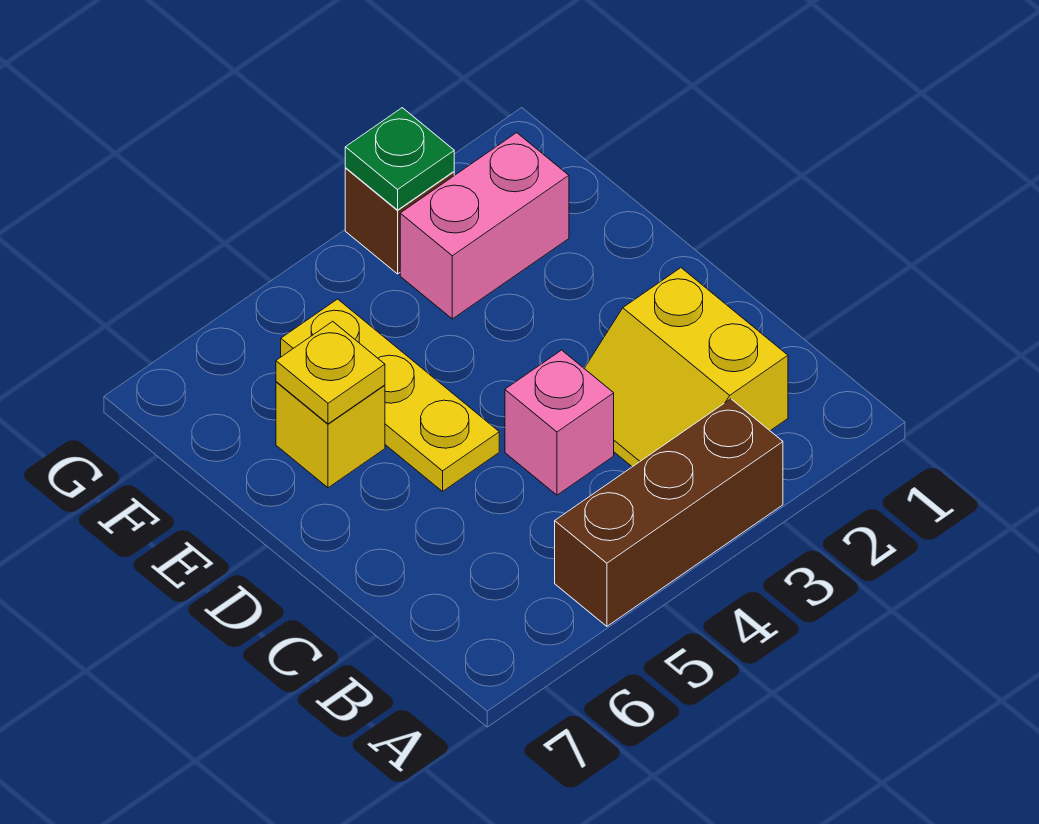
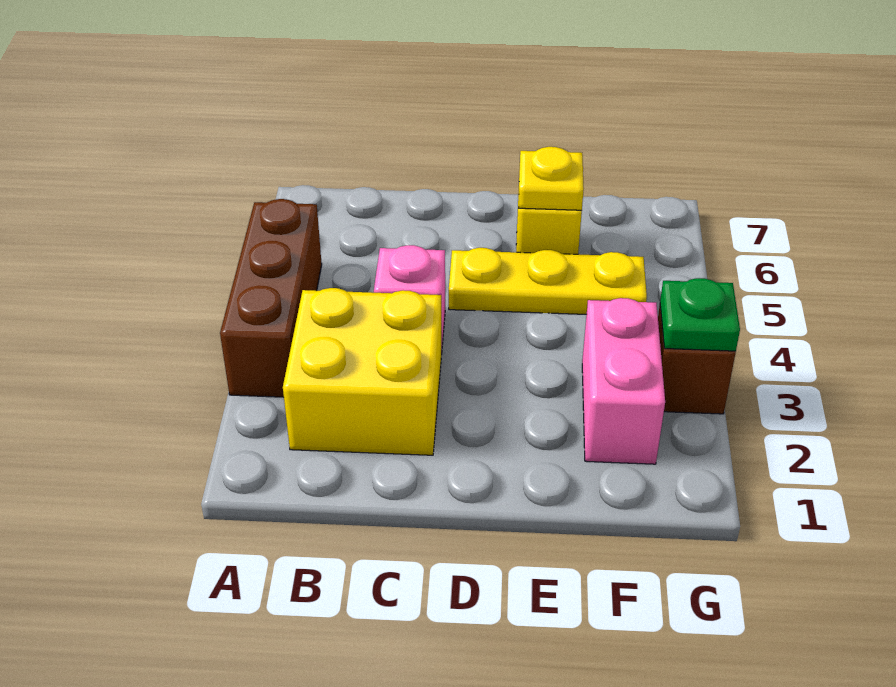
yellow 2x2 slope [584,268,788,467] -> yellow 2x2 brick [283,288,441,455]

